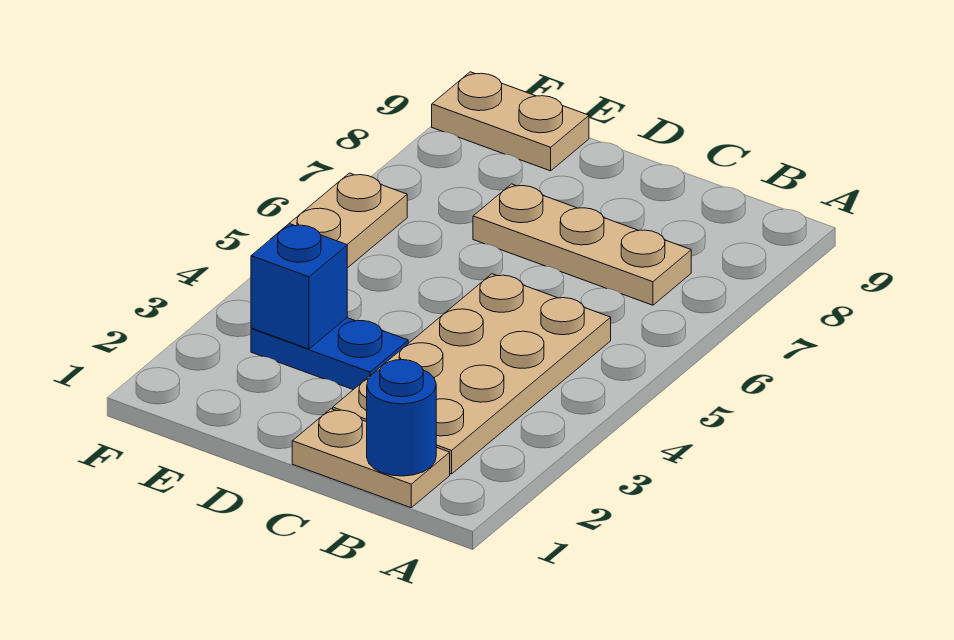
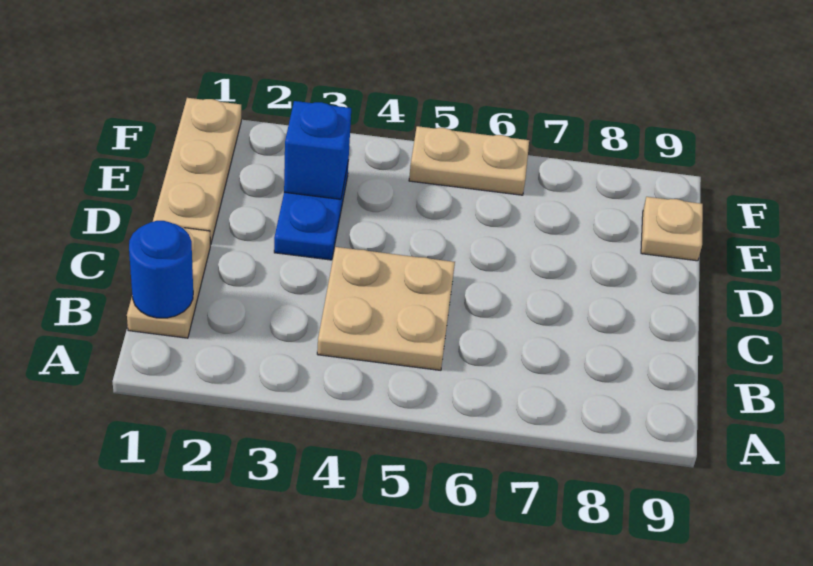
tan 2x4 plate [333,274,611,474] -> tan 2x2 plate [317,247,455,370]
tan 1x3 plate [473,184,691,305] -> tan 1x3 plate moved to [153,98,241,245]
tan 1x2 plate [432,72,589,171] -> tan 1x1 plate [641,197,703,261]

